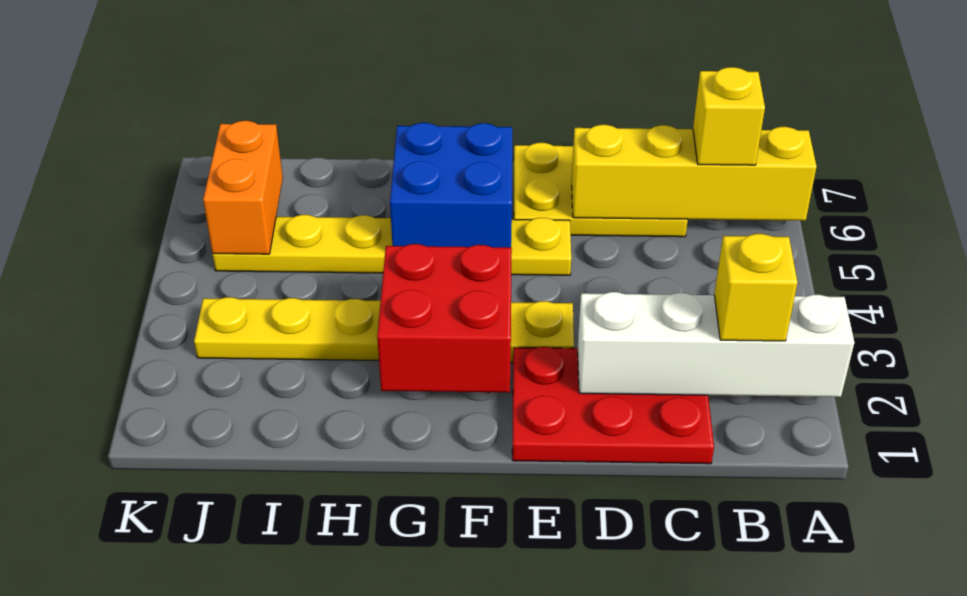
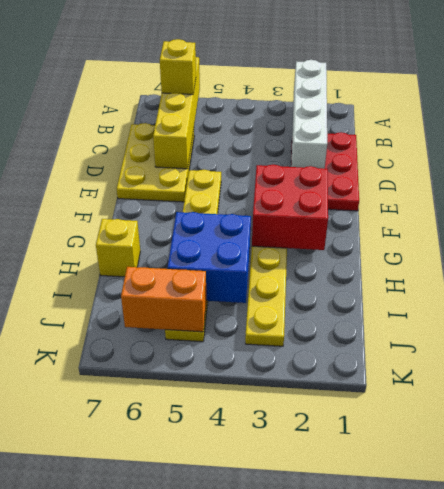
yellow 1x1 brick [714,234,798,341] -> yellow 1x1 brick moved to [96,219,140,277]
blue 2x2 brick [390,123,512,247] -> blue 2x2 brick moved to [168,212,251,303]

